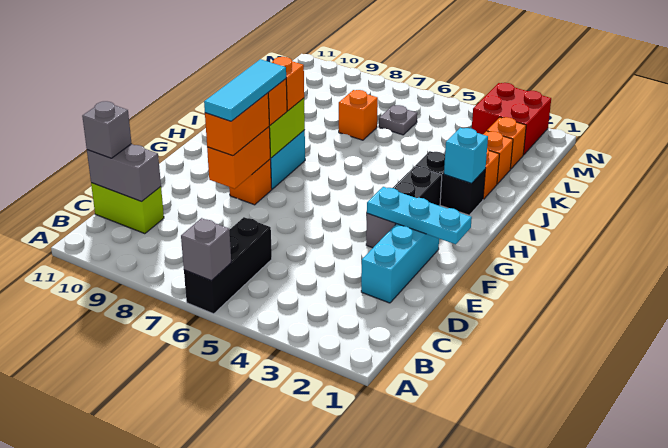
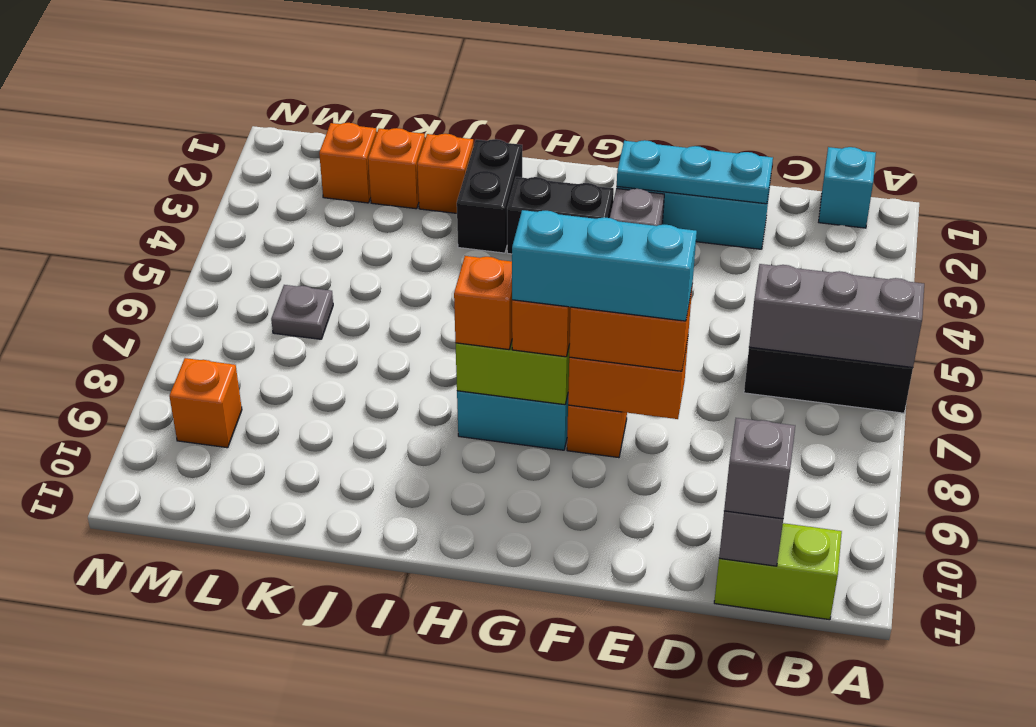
grey 1x1 brick [181,218,231,281] -> grey 1x3 brick [749,264,924,367]
lime 1x2 brick [91,183,164,234] -> lime 1x2 brick turned to [714,523,842,620]
cyan 1x3 tile [204,59,286,121] -> cyan 1x3 brick [512,210,697,321]
cyan 1x3 plate [367,187,472,244] -> cyan 1x3 plate turned to [617,140,773,204]
cyan 1x1 brick [444,128,488,183] -> cyan 1x1 brick moved to [819,147,876,228]
orange 1x1 brick [339,90,378,140] -> orange 1x1 brick moved to [169,358,242,448]
red 2x2 brick [472,83,551,155] -> none

